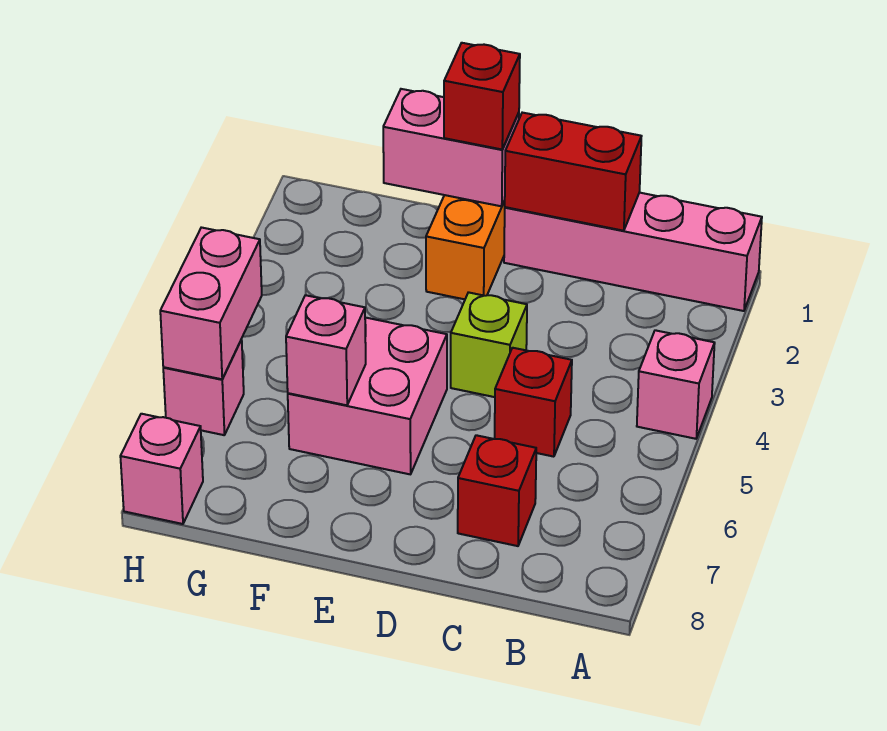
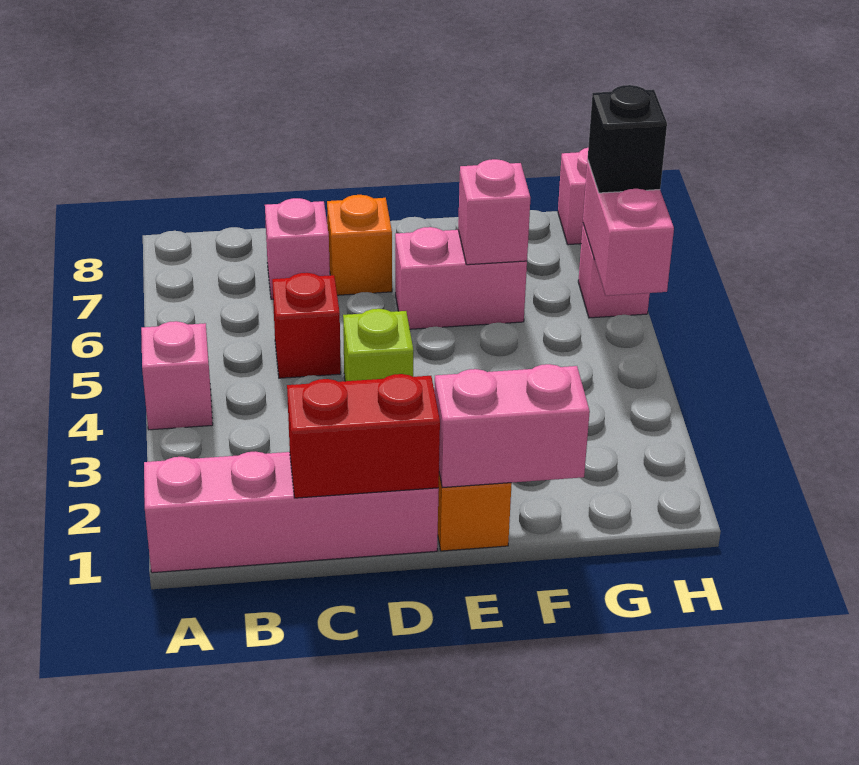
red 1x1 brick [458,435,536,546] -> pink 1x1 brick [265,198,330,299]
none -> orange 1x1 brick [327,195,392,295]
red 1x1 brick [444,43,520,149] -> none
pink 2x2 brick [288,318,447,474] -> pink 1x2 brick [395,227,527,329]
none -> black 1x1 brick [588,85,667,193]

